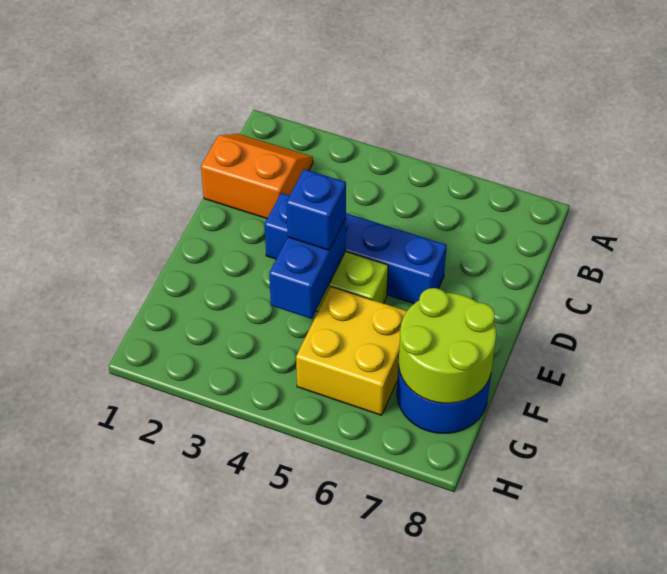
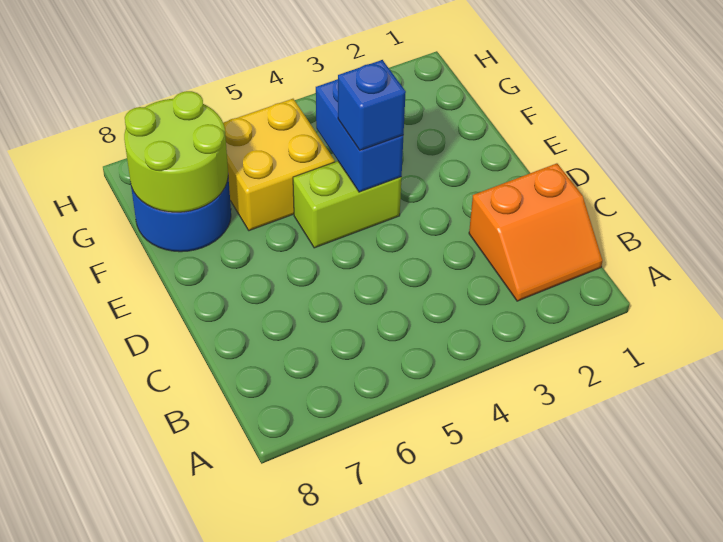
blue 1x4 brick [265,193,447,303] -> none

